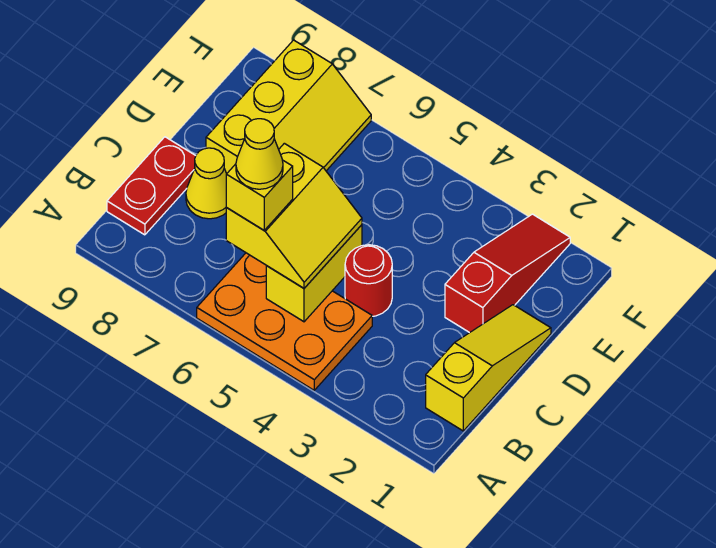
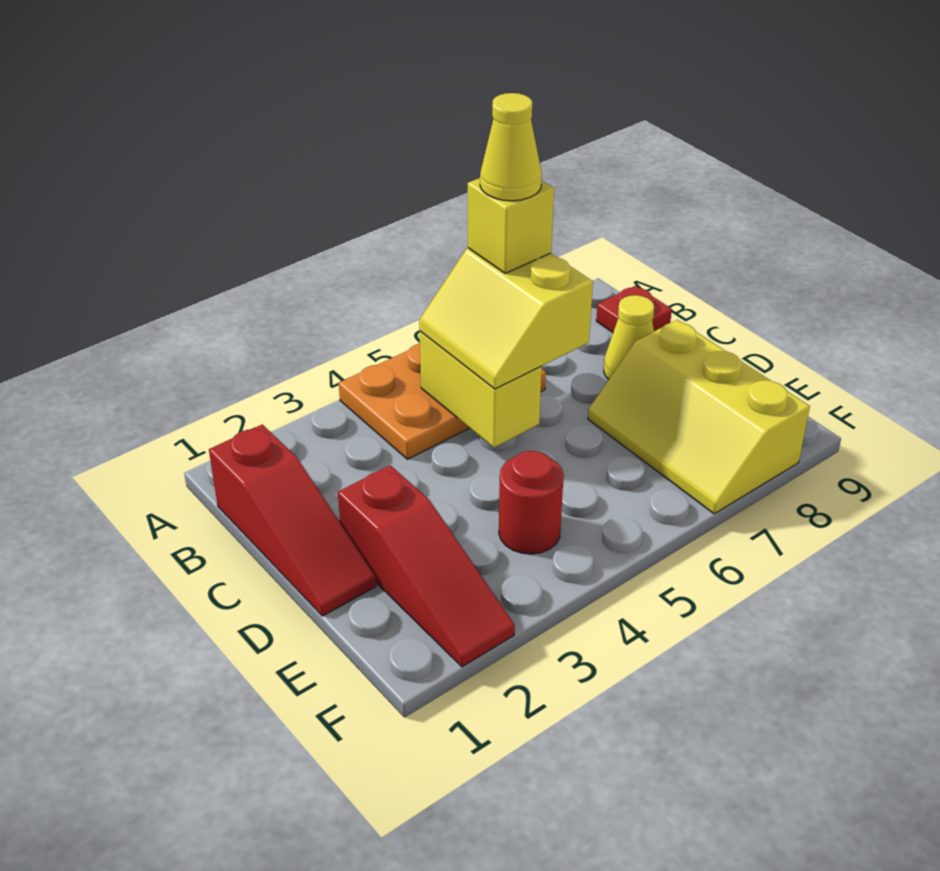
yellow 1x3 slope [426,305,551,431] -> red 1x3 slope [209,425,376,616]
red 1x2 plate [107,137,196,235] -> red 1x1 plate [596,286,672,332]
red 1x1 round brick [345,245,392,316] -> red 1x1 round brick moved to [499,451,564,554]

